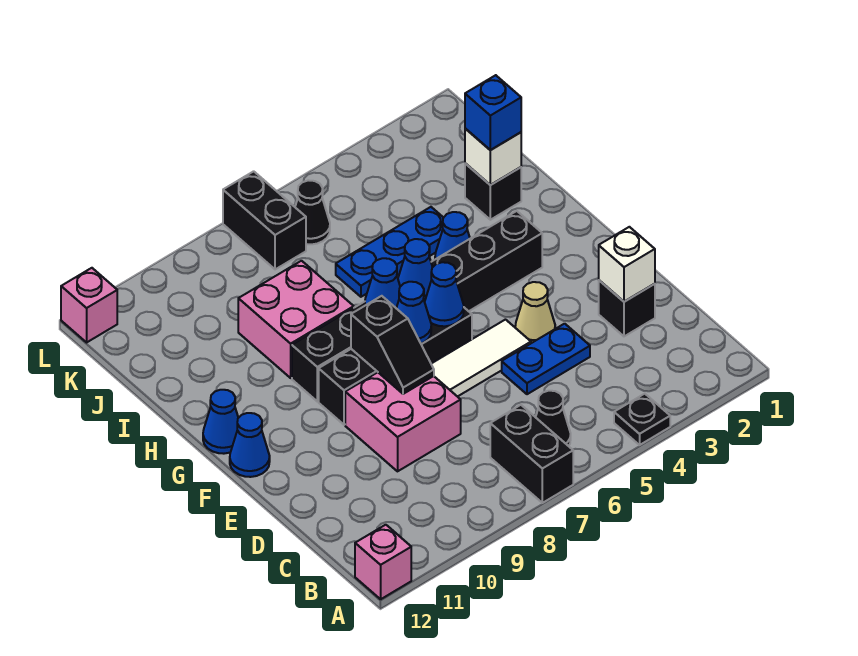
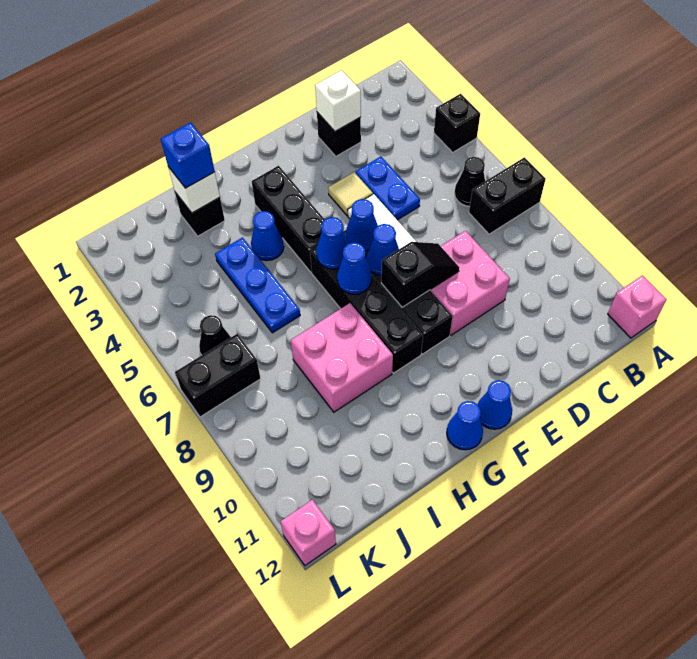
black 1x1 plate [614,394,670,445] -> black 1x1 brick [434,94,480,152]
tan 1x1 cone [515,282,555,343] -> tan 1x1 tile [328,172,373,216]

